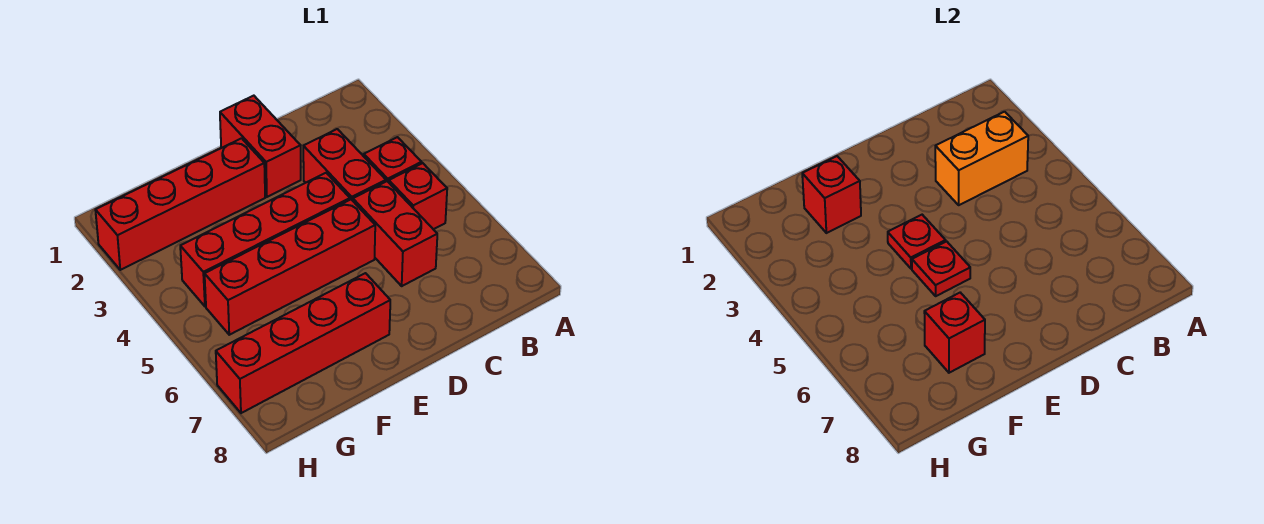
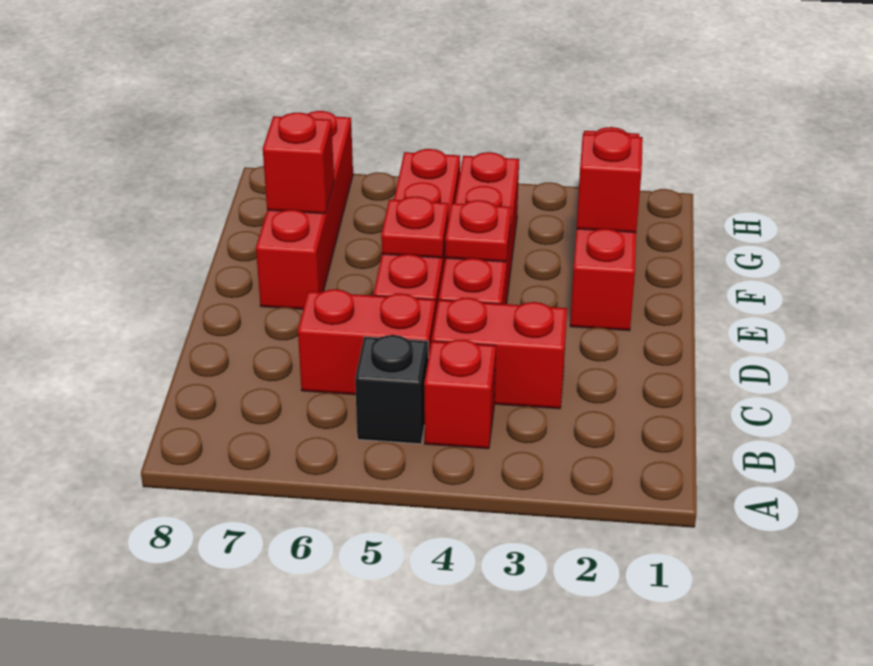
orange 1x2 brick [935,112,1028,205] -> none
red 1x1 brick [389,163,447,229] -> black 1x1 brick [355,335,428,444]
red 1x2 brick [220,96,301,197] -> none

